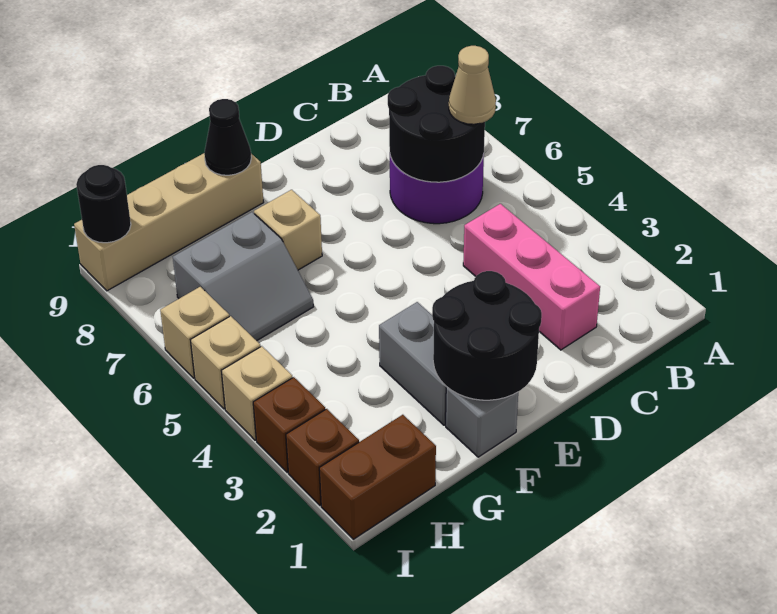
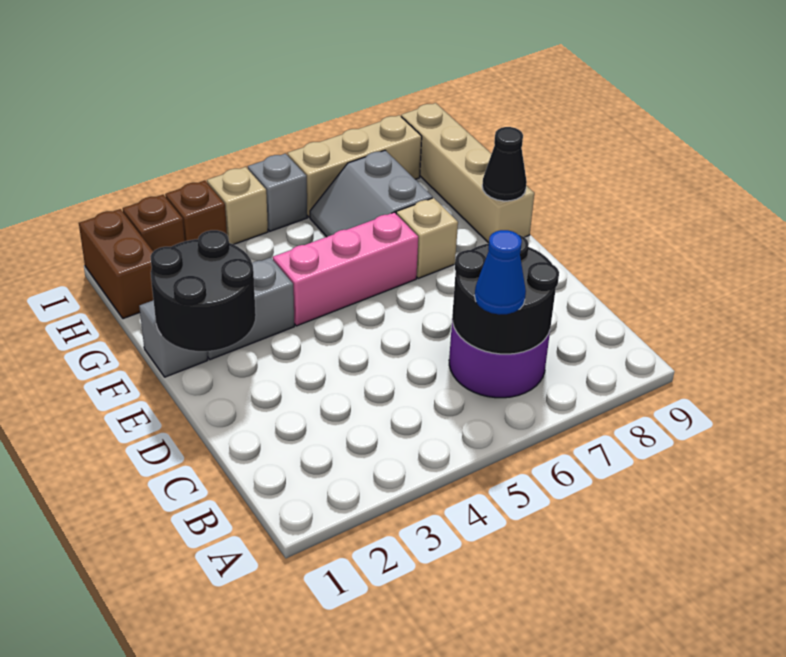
tan 1x1 cone [449,46,496,124] -> blue 1x1 cone [475,230,526,315]
pink 1x3 brick [463,204,600,350] -> pink 1x3 brick moved to [273,212,418,326]
tan 1x1 brick [191,316,261,409] -> grey 1x1 brick [248,154,307,231]
tan 1x1 brick [160,287,229,378] -> tan 1x3 brick [288,115,422,217]
black 1x1 round brick [76,165,131,243] -> none

